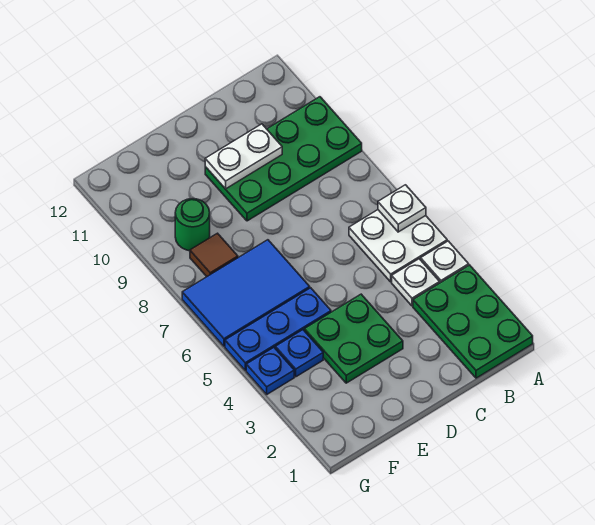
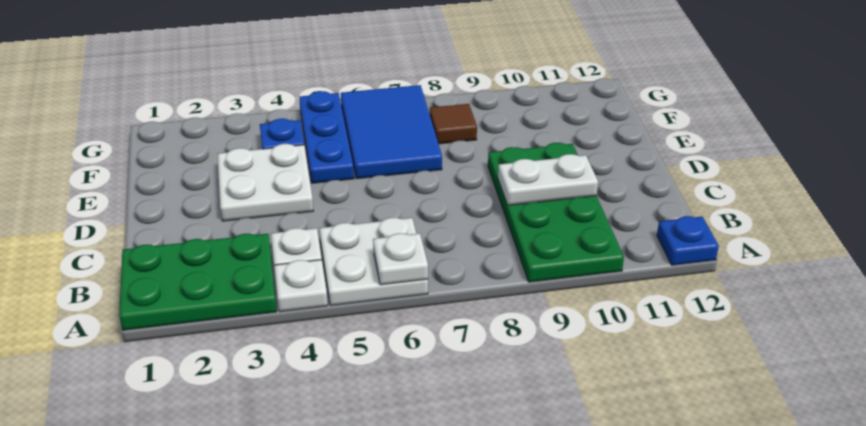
white 1x2 plate [205,124,282,189] -> white 1x2 plate turned to [498,154,598,205]
green 2x2 plate [304,294,403,383] -> white 2x2 plate [218,144,313,221]
green 1x1 round brick [175,199,210,251] -> none
blue 1x1 plate [246,347,294,394] -> blue 1x1 plate moved to [657,216,719,265]

